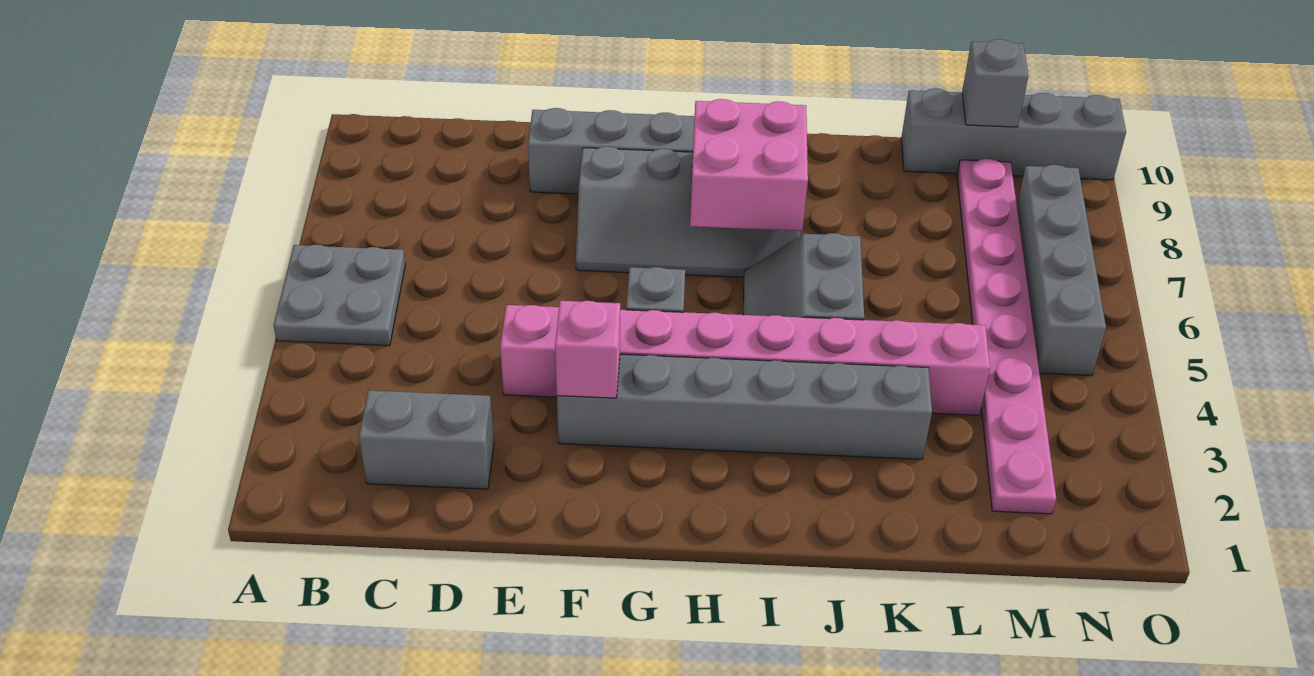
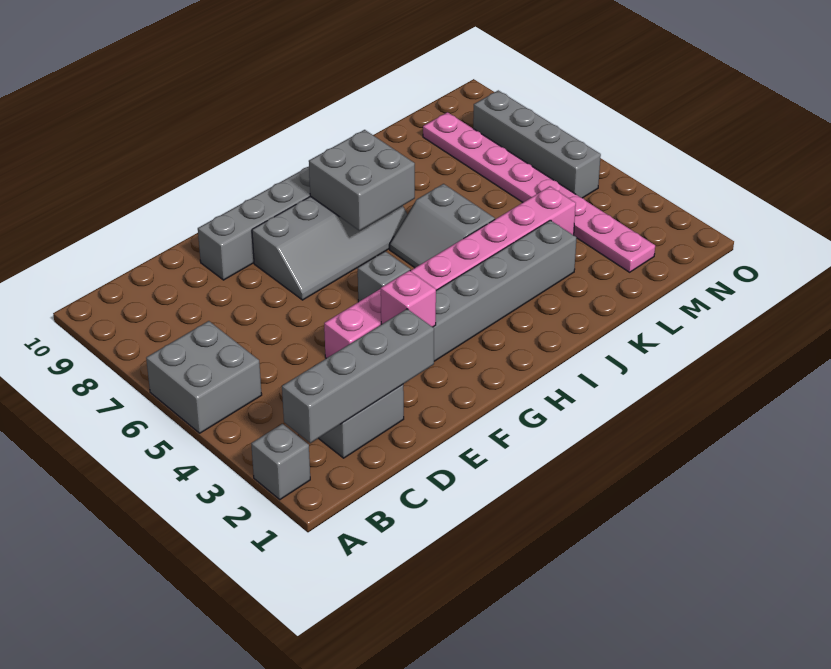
grey 2x2 plate [273,245,405,346] -> grey 2x2 brick [146,321,262,433]
pink 2x2 brick [690,99,808,231] -> grey 2x2 brick [309,130,415,231]
grey 1x4 brick [901,89,1126,180] -> grey 1x4 brick moved to [282,309,434,443]
grey 1x1 brick [962,39,1028,127] -> grey 1x1 brick moved to [251,424,310,500]

